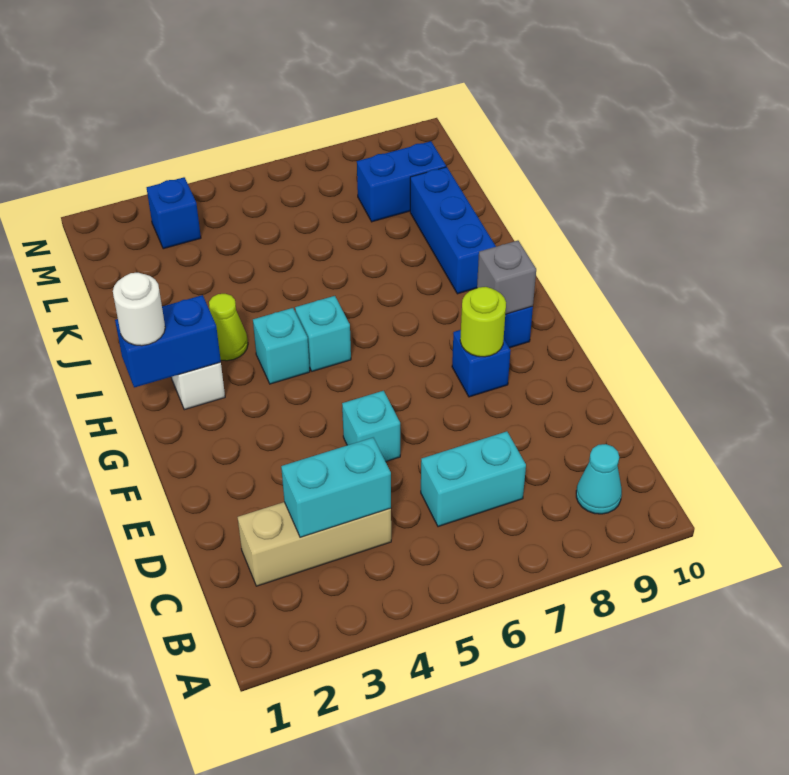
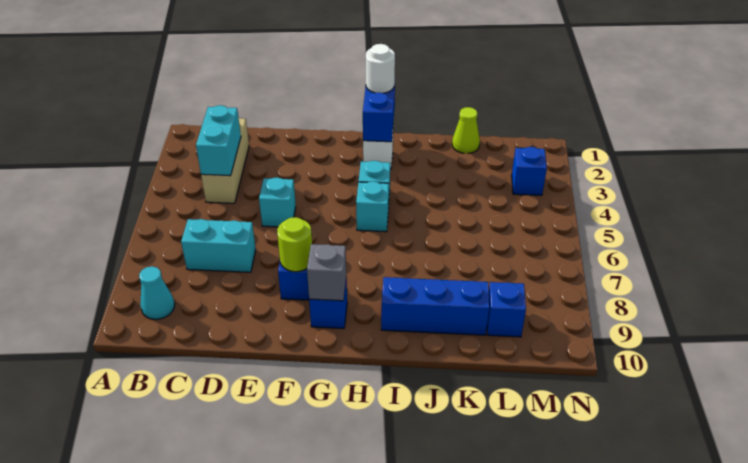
cyan 1x2 brick [421,431,526,527] -> cyan 1x2 brick turned to [181,219,256,272]
lime 1x1 cone [209,294,248,361] -> lime 1x1 cone moved to [452,107,480,153]
blue 1x2 brick [357,141,446,222] -> blue 1x1 brick [487,282,526,337]

